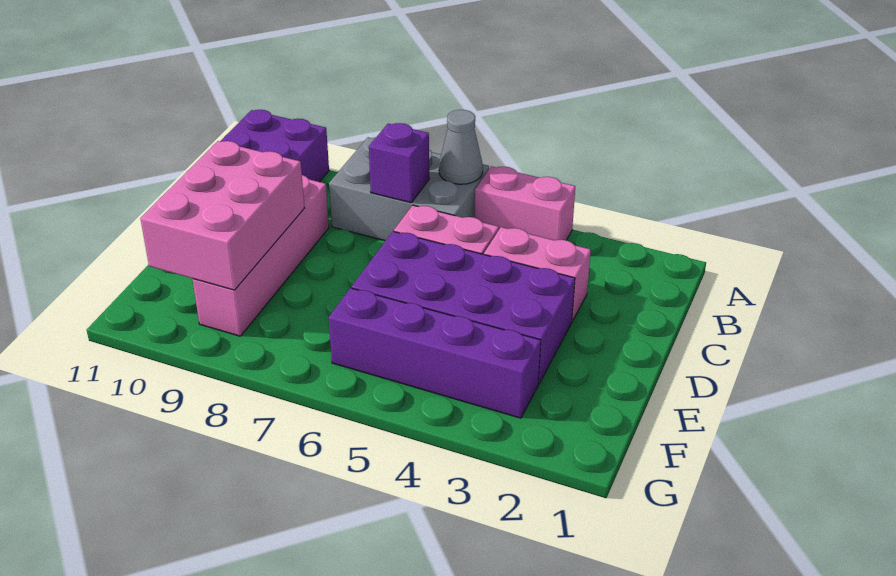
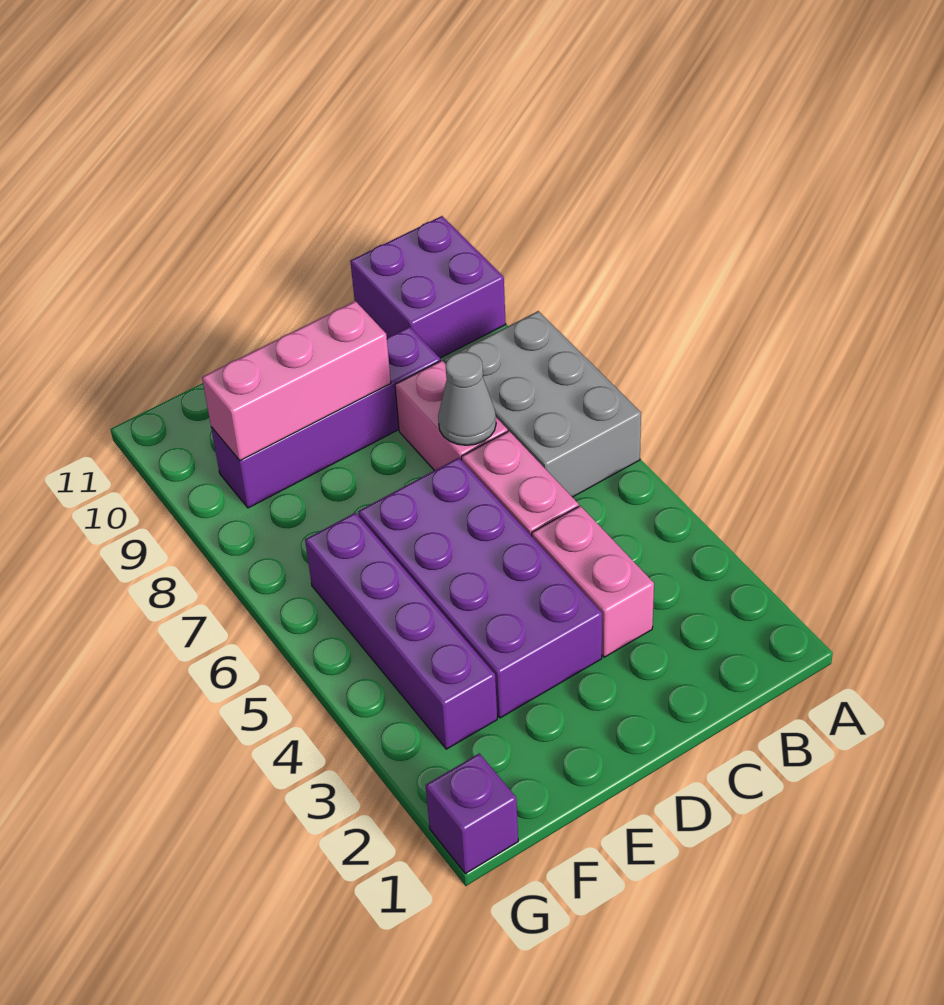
pink 1x2 brick [475,166,575,240] -> pink 1x2 brick moved to [395,361,508,471]
grey 1x1 cone [439,110,483,184] -> grey 1x1 cone moved to [438,352,496,445]
purple 1x1 brick [369,123,429,203] -> purple 1x1 brick moved to [426,753,518,874]
pink 1x4 brick [193,175,329,336] -> purple 1x4 brick [211,327,441,508]
pink 2x3 brick [140,141,304,290] -> pink 1x3 brick [202,301,391,461]

